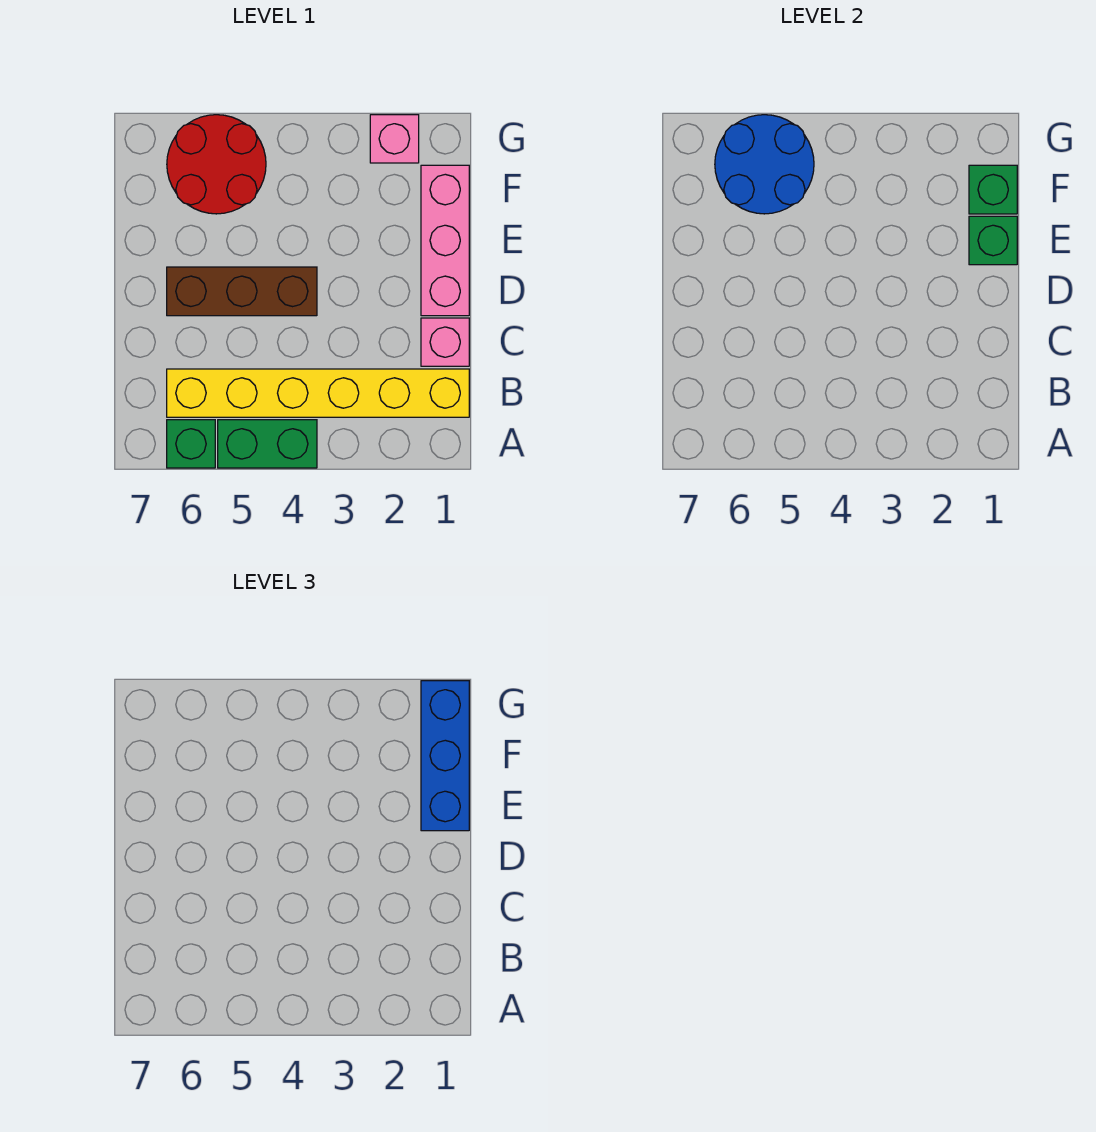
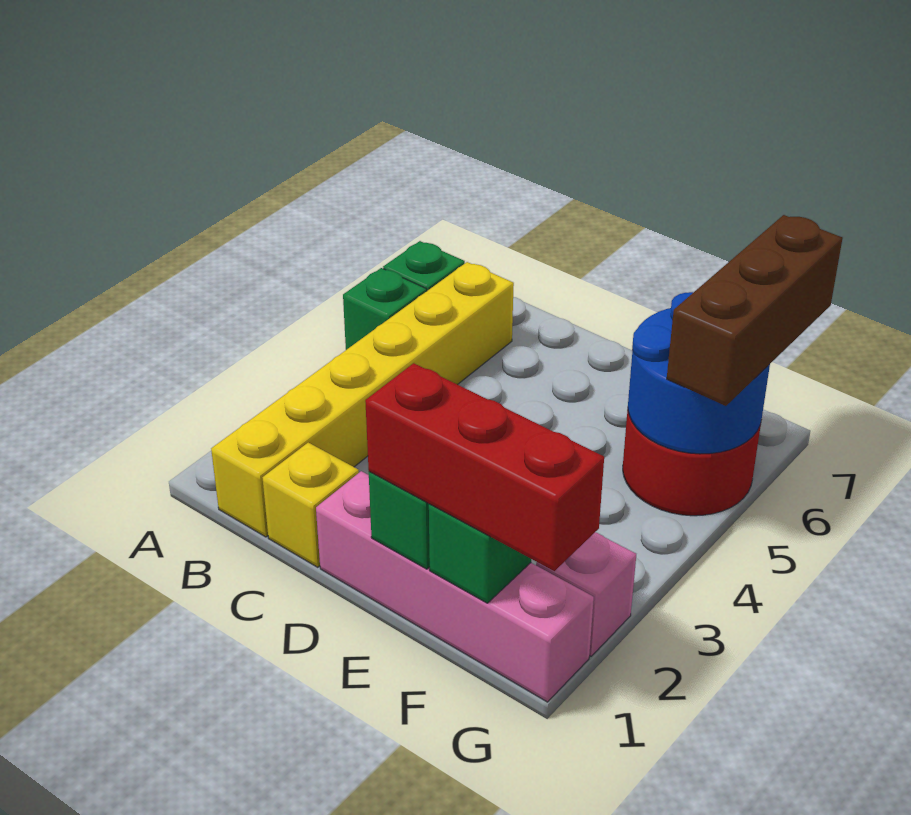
green 1x2 brick [218,420,317,468] -> green 1x1 brick [343,268,427,350]
pink 1x1 brick [421,318,469,366] -> yellow 1x1 brick [262,443,359,567]
pink 1x3 brick [421,165,469,316] -> pink 1x4 brick [316,471,594,702]
brown 1x3 brick [167,267,317,316] -> brown 1x3 brick moved to [667,215,843,406]
blue 1x3 brick [421,681,469,831] -> red 1x3 brick [365,363,604,571]

